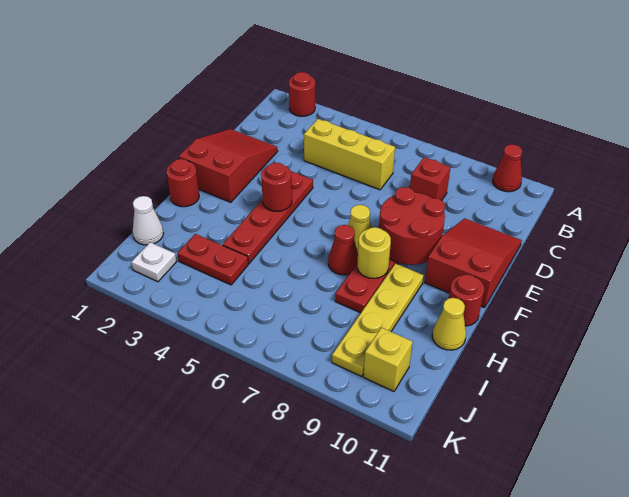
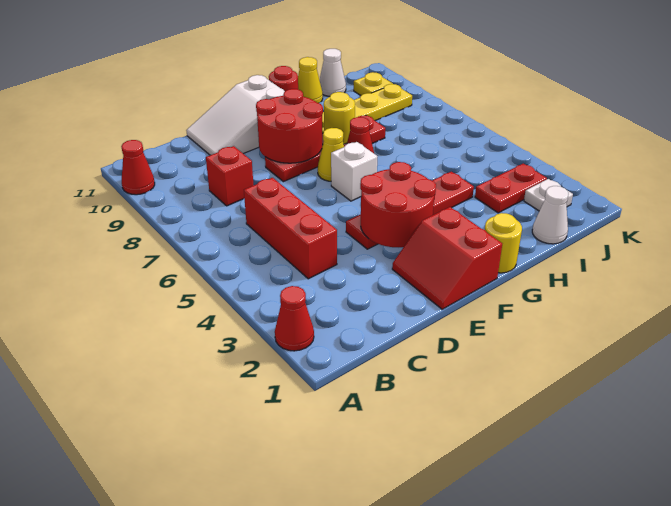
red 1x1 round brick [289,72,315,116] -> red 1x1 cone [275,286,314,351]
yellow 1x3 brick [304,119,395,190] -> red 1x3 brick [244,178,337,279]
red 2x3 slope [179,129,278,202] -> red 2x2 slope [392,207,502,309]
red 2x3 slope [425,218,522,308] -> white 2x3 slope [186,75,285,155]
red 1x1 round brick [261,163,292,211] -> red 2x2 round brick [360,162,436,247]
none -> white 1x1 brick [331,142,378,201]
red 1x1 round brick [166,159,199,207] -> yellow 1x1 round brick [485,213,522,273]
red 1x2 plate [177,234,248,285] -> red 1x2 plate turned to [475,164,547,213]
none -> white 1x1 cone [319,49,346,96]
yellow 1x1 brick [363,328,412,391] -> yellow 1x1 plate [354,72,393,95]

